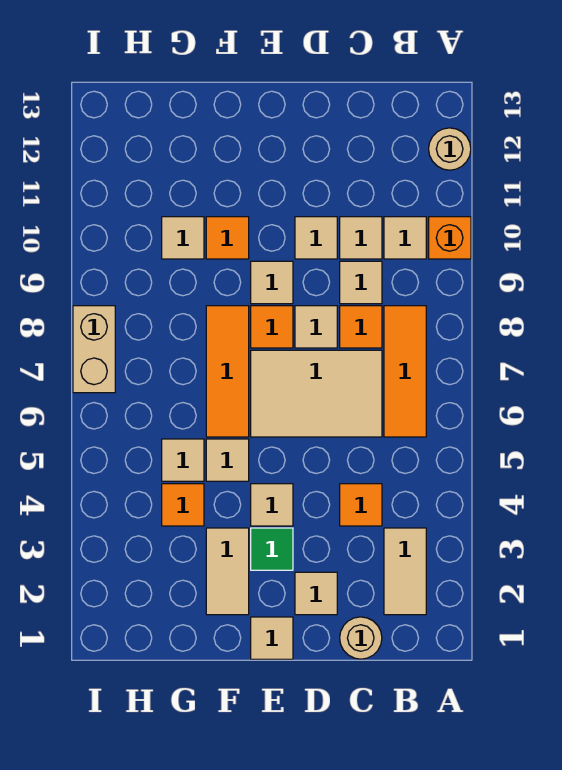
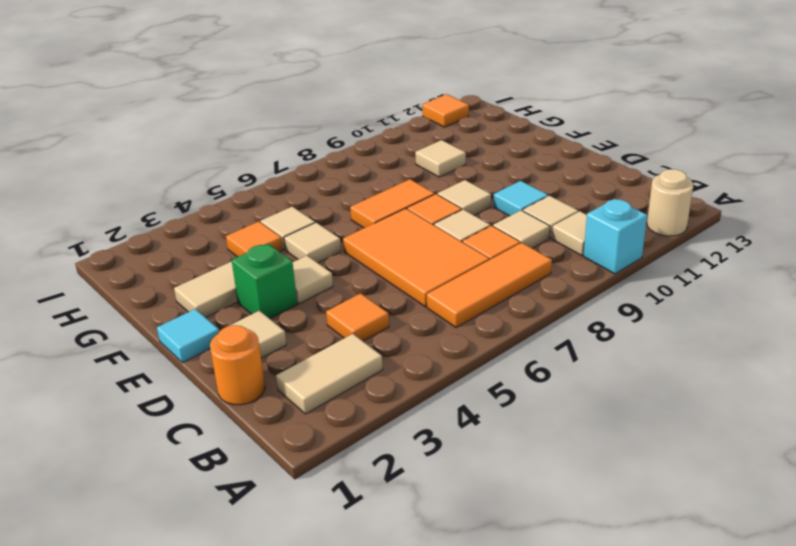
orange 1x1 brick [429,217,471,259] -> cyan 1x1 brick [583,199,647,274]
tan 1x1 round brick [340,617,382,659] -> orange 1x1 round brick [210,325,265,405]
tan 2x3 tile [251,350,382,437] -> orange 2x3 tile [343,208,489,307]
tan 1x1 tile [295,217,337,259] -> cyan 1x1 tile [494,181,548,216]
tan 1x1 tile [251,617,293,659] -> cyan 1x1 tile [157,309,219,363]
green 1x1 tile [251,528,293,570] -> green 1x1 brick [232,243,297,319]
orange 1x3 tile [206,306,249,437] -> orange 1x2 tile [350,179,435,228]
orange 1x1 tile [206,217,249,259] -> orange 1x1 tile moved to [422,94,469,127]
tan 1x2 brick [73,306,115,393] -> none

